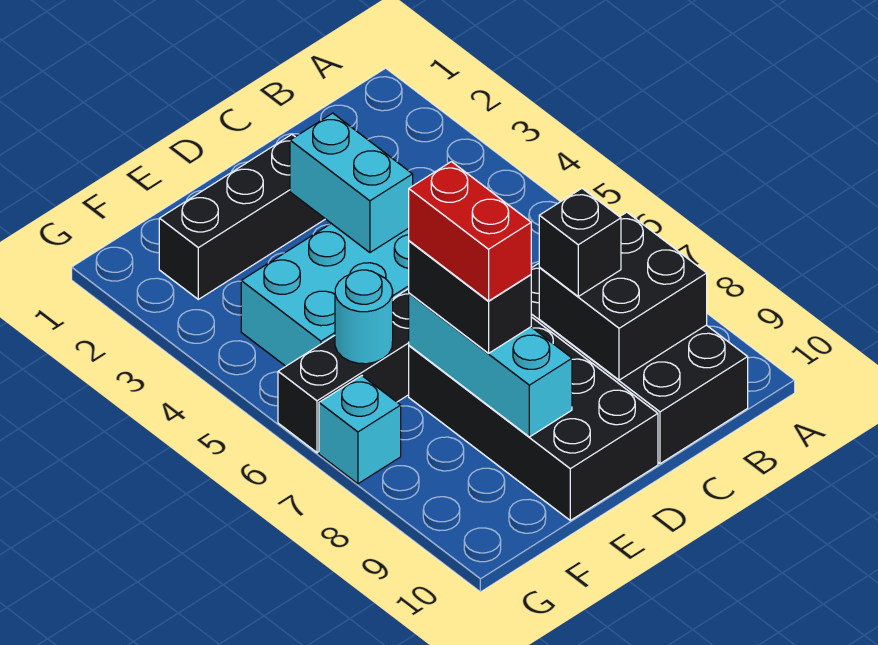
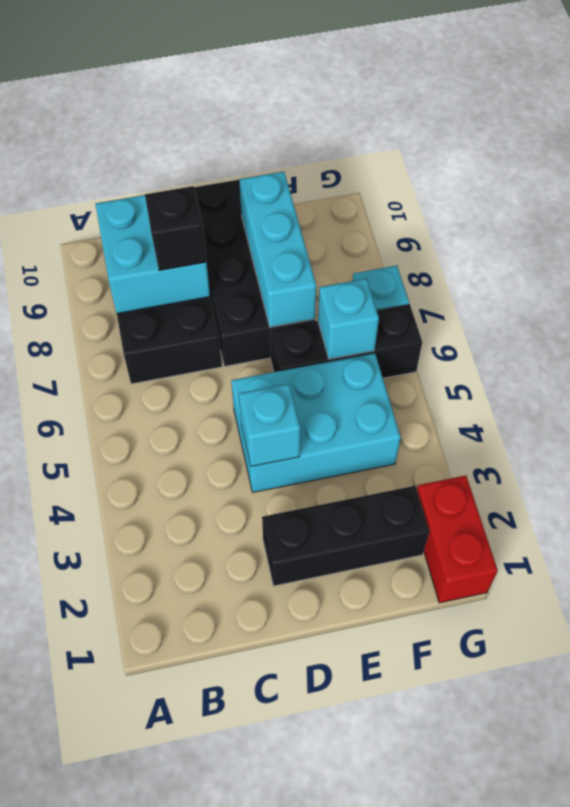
black 2x2 brick [539,212,707,380] -> cyan 2x2 brick [96,195,210,313]
cyan 1x2 brick [290,113,413,253] -> cyan 1x1 brick [239,384,300,466]
black 1x2 brick [409,241,531,353] -> none
red 1x2 brick [409,162,531,301] -> red 1x2 brick moved to [417,476,498,603]
cyan 1x1 round brick [335,270,393,364] -> cyan 1x1 brick [318,279,379,359]

